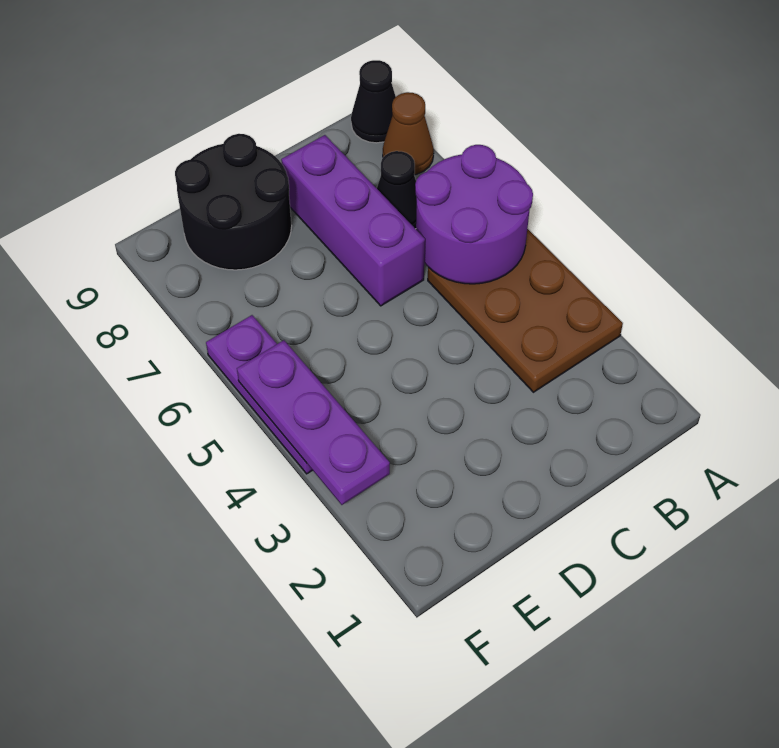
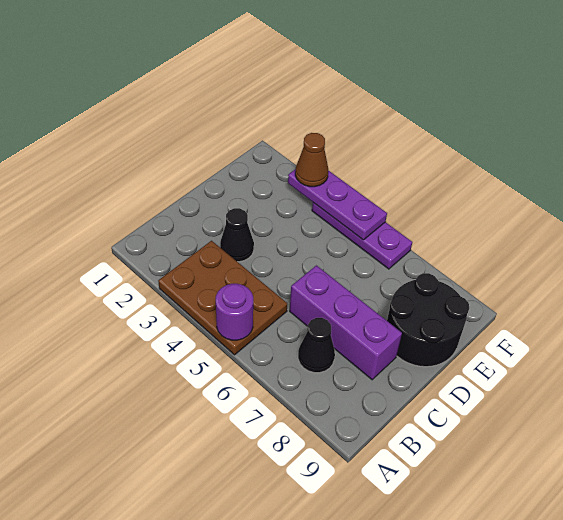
purple 2x2 round brick [415,145,533,284] -> purple 1x1 round brick [216,284,253,340]
brown 1x1 cone [383,92,434,175] -> brown 1x1 cone moved to [295,133,328,187]
black 1x1 cone [351,60,396,143] -> black 1x1 cone moved to [220,208,254,262]

